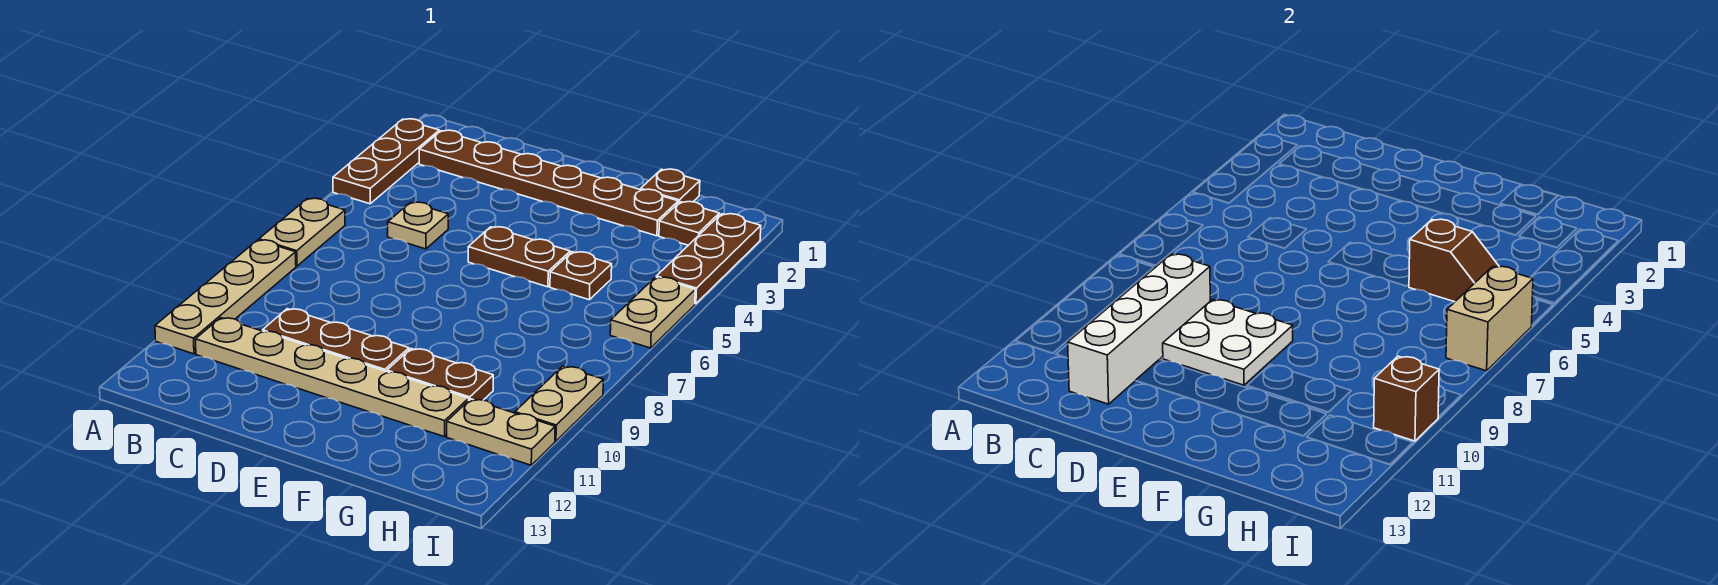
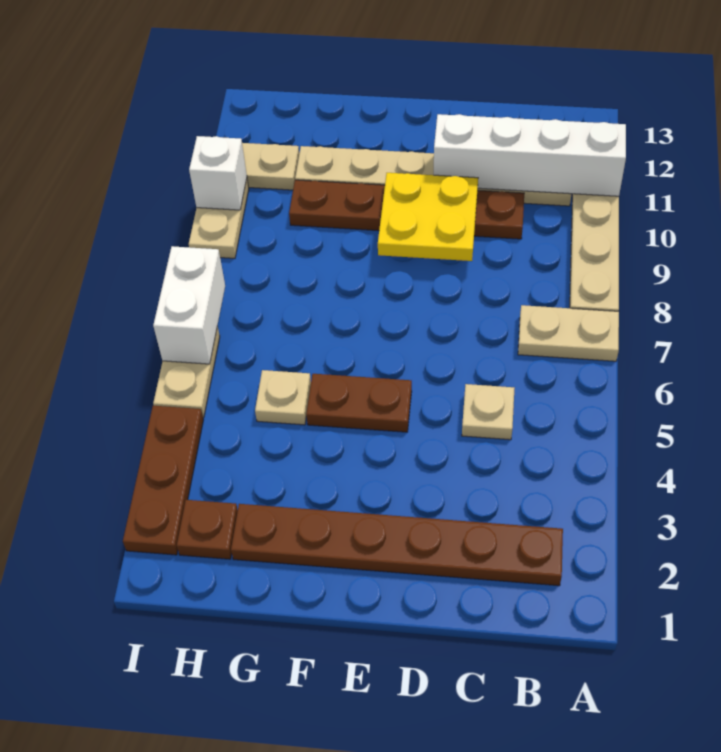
brown 1x3 plate [333,119,439,204] -> none
tan 1x2 plate [259,198,345,266] -> tan 1x2 plate turned to [518,305,619,361]
white 1x4 brick [1068,254,1210,404] -> white 1x4 brick turned to [434,114,626,196]
white 2x2 plate [1163,300,1293,385] -> yellow 2x2 plate [378,173,478,261]
brown 1x1 plate [641,169,700,203] -> none
brown 1x1 plate [550,252,612,300] -> tan 1x1 plate [255,370,311,425]
brown 1x2 slope [1409,219,1499,302] -> none
tan 1x2 brick [1446,266,1533,371] -> white 1x2 brick [153,246,225,364]
brown 1x1 brick [1374,356,1439,441] -> white 1x1 brick [189,136,247,210]

